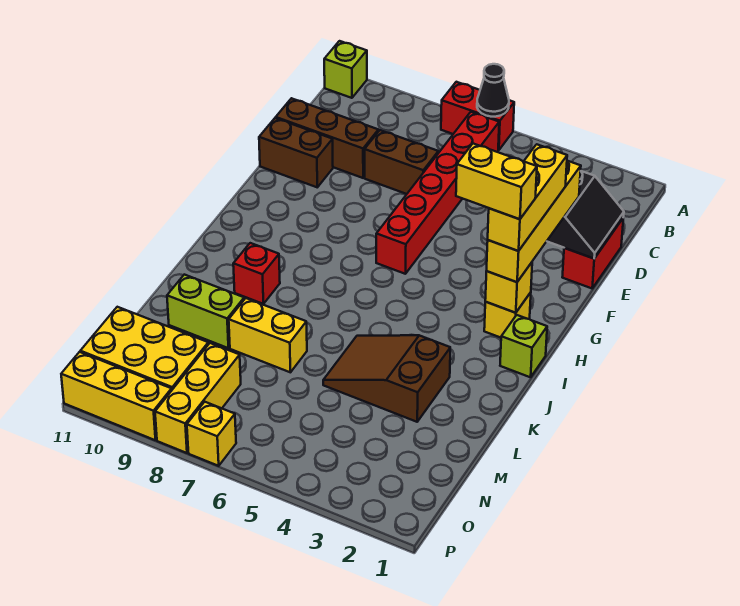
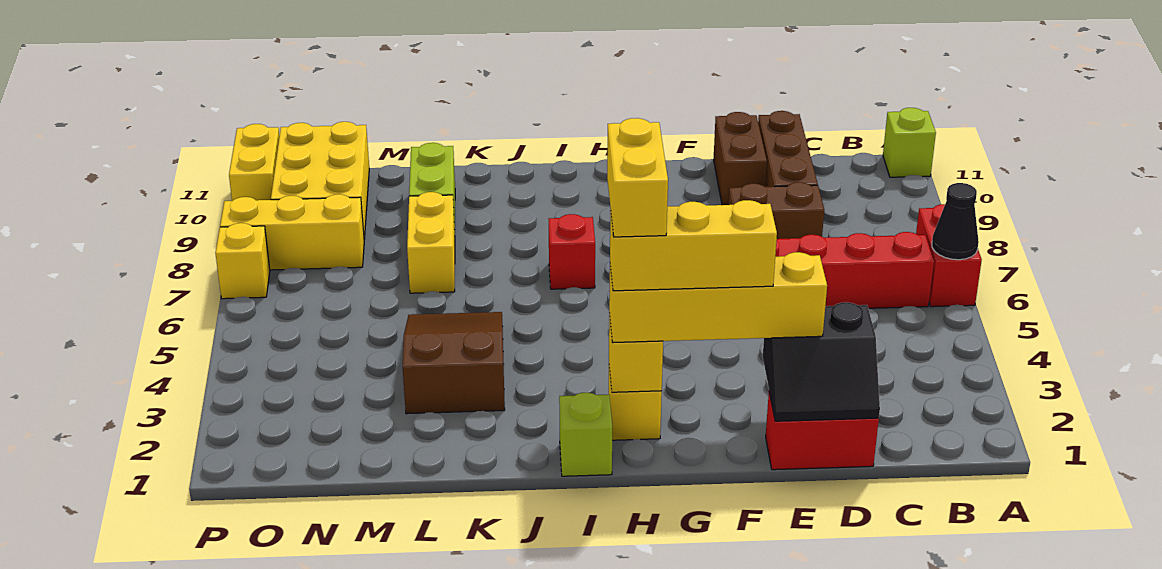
brown 1x2 brick [365,130,438,194] -> brown 1x2 brick turned to [729,182,824,239]
red 1x1 brick [233,243,280,304] -> red 1x1 brick moved to [549,214,595,289]
yellow 1x3 brick [61,352,172,440] -> yellow 1x2 brick [229,124,280,201]

